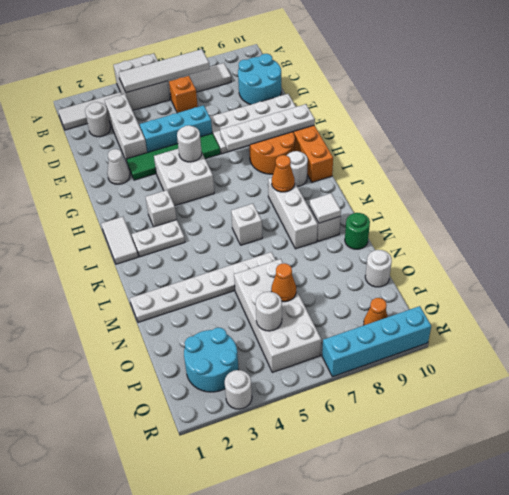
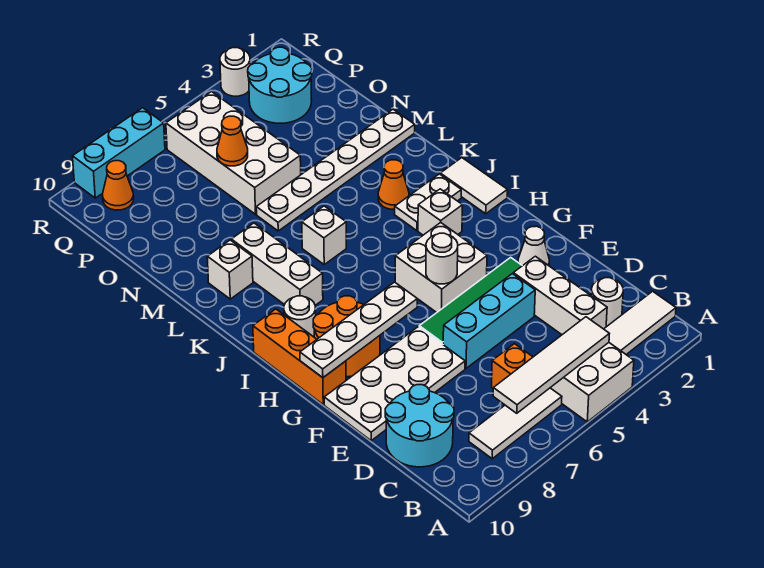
orange 1x1 cone [272,155,295,192] -> orange 1x1 cone moved to [378,160,409,209]
white 1x1 tile [309,193,341,223] -> none
green 1x1 round brick [345,213,370,249] -> none
white 1x1 round brick [365,250,392,287] -> none
white 1x1 round brick [256,292,282,331] -> none
cyan 1x4 brick [322,306,431,377] -> cyan 1x3 brick [73,108,165,198]

